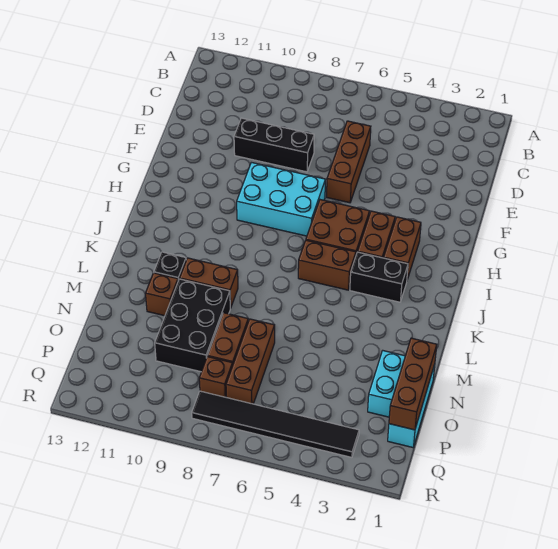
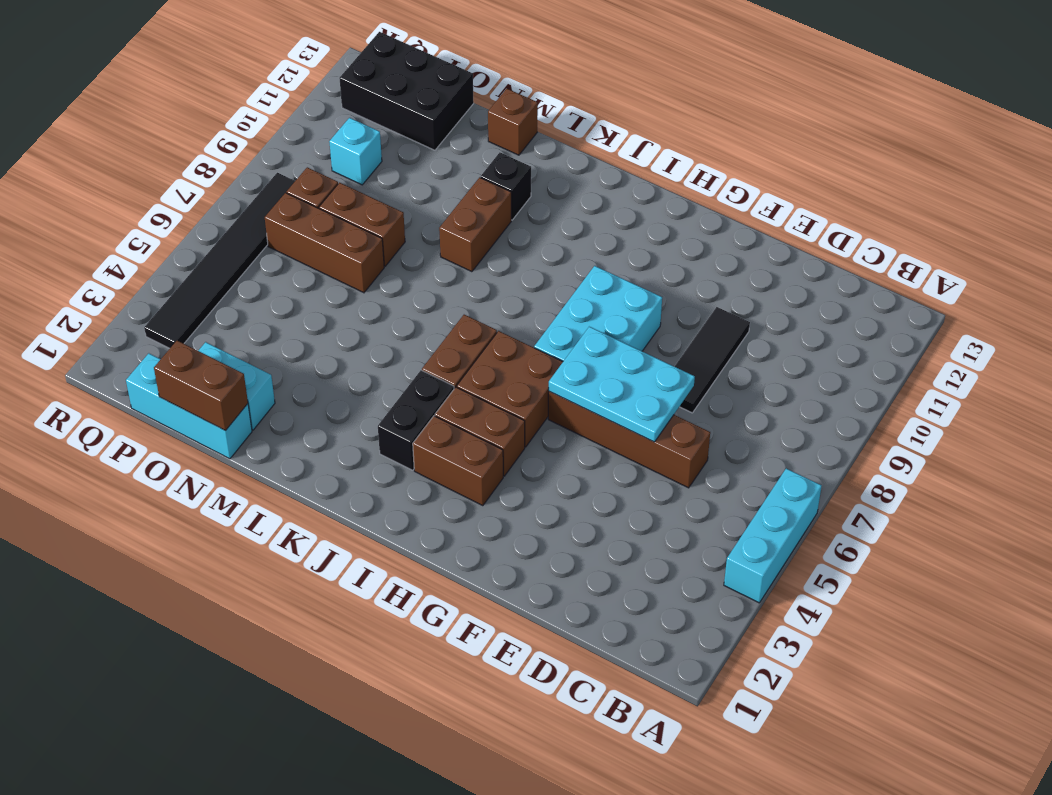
none -> cyan 1x3 brick [724,469,822,603]
brown 1x3 brick [327,121,371,203] -> brown 1x4 brick [548,392,710,488]
none -> cyan 2x3 plate [549,327,695,442]
black 1x3 brick [234,118,314,172] -> black 1x3 tile [674,307,750,413]
black 2x3 brick [155,279,230,372] -> black 2x3 brick moved to [339,32,474,150]
brown 1x1 brick [145,273,178,316] -> brown 1x1 brick moved to [488,89,538,155]
brown 1x3 brick [389,338,437,430] -> brown 1x2 brick [154,341,248,431]
none -> cyan 1x1 brick [329,118,382,185]

